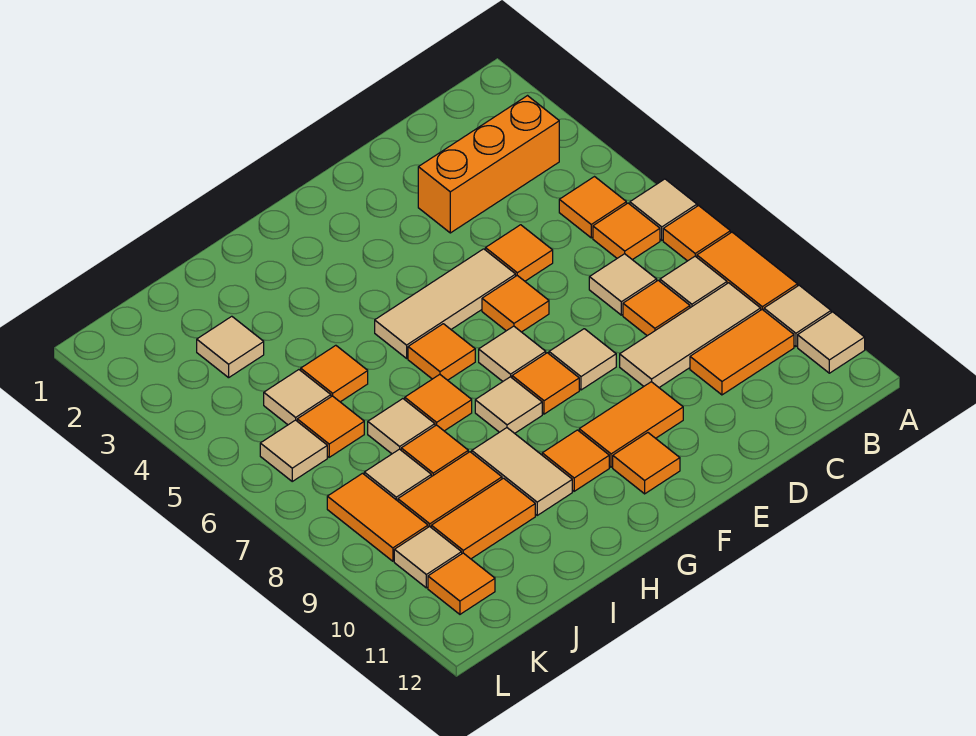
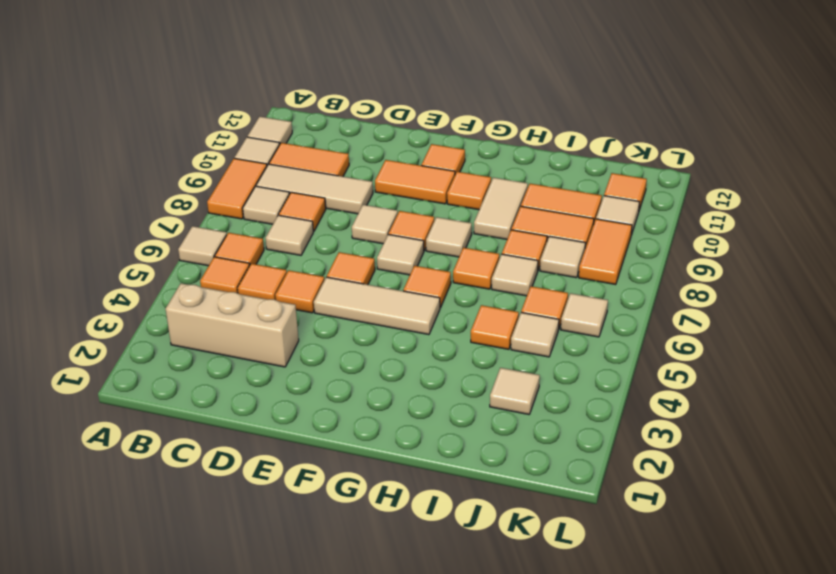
orange 1x1 tile [663,206,730,261] -> orange 1x1 tile moved to [238,264,287,300]
orange 1x3 brick [418,96,559,233] -> tan 1x3 brick [166,283,299,367]

